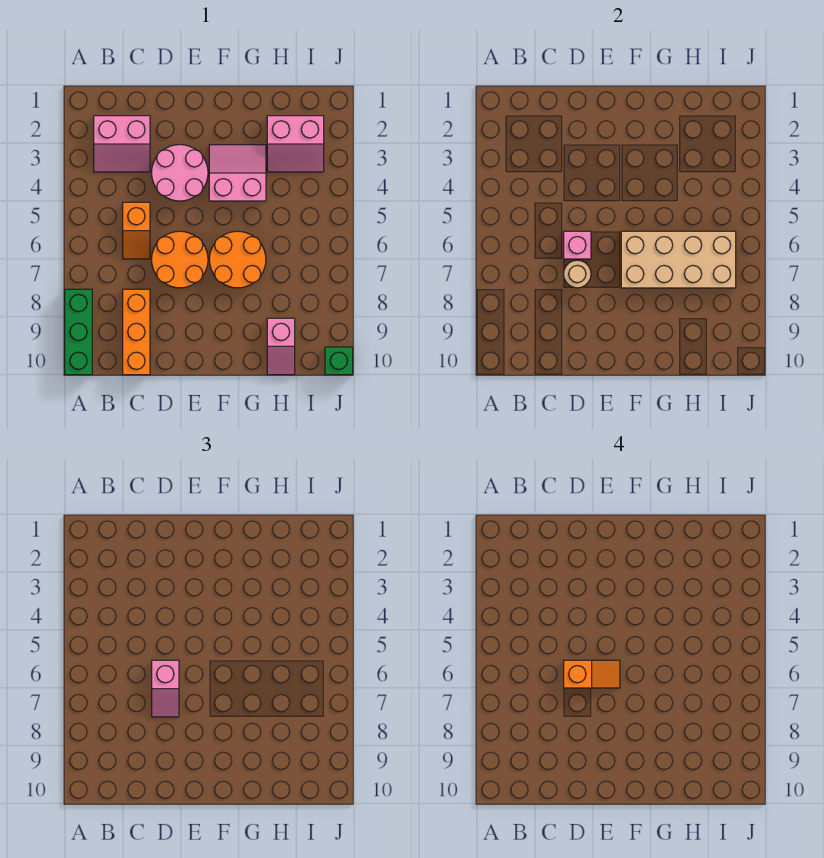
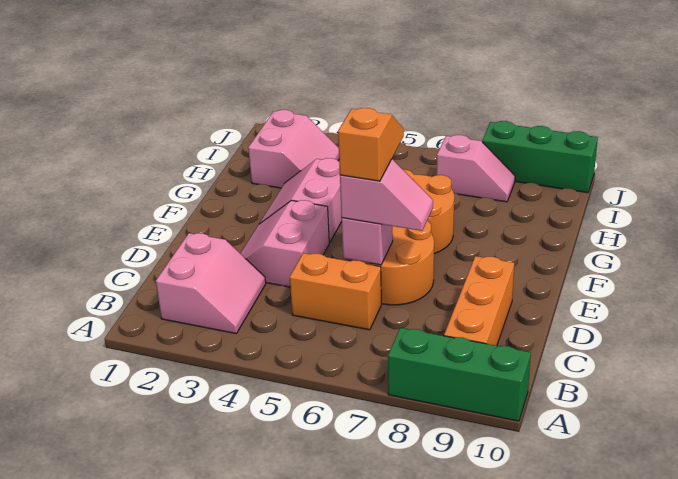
orange 1x2 slope [123,202,150,259] -> orange 1x2 brick [290,253,381,330]
orange 1x3 brick [123,289,150,375] -> orange 1x3 brick turned to [444,256,514,346]
pink 2x2 round brick [152,145,208,201] -> pink 2x2 slope [240,200,329,287]
tan 1x1 round brick [564,260,591,288] -> none
tan 2x4 brick [621,231,736,288] -> none
pink 1x2 slope [267,318,295,375] -> pink 1x2 slope moved to [437,135,515,202]
green 1x1 brick [325,347,353,375] -> green 1x3 brick [482,121,598,193]

